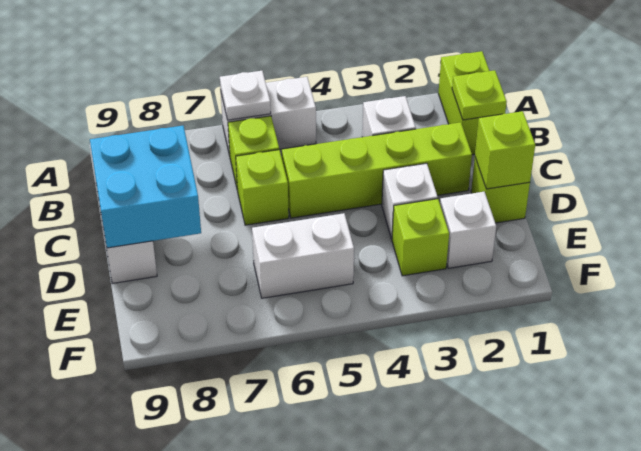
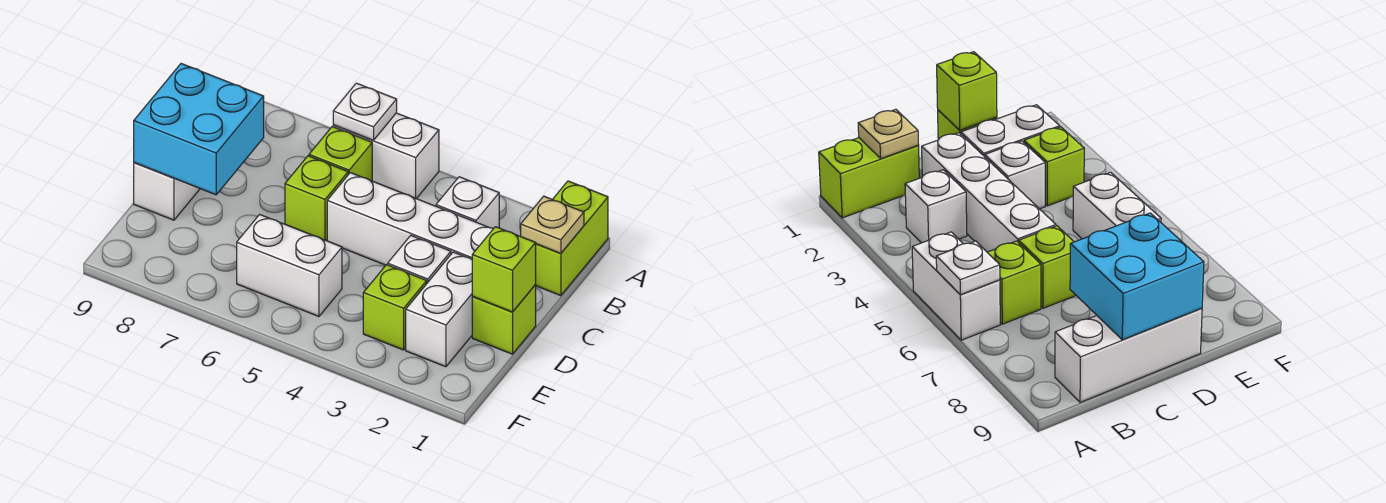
lime 1x1 plate [452,70,507,120] -> tan 1x1 plate [521,196,584,254]
lime 1x4 brick [282,122,472,218] -> white 1x4 brick [327,173,493,265]
white 1x1 brick [440,192,496,268] -> white 1x2 brick [406,252,472,367]

